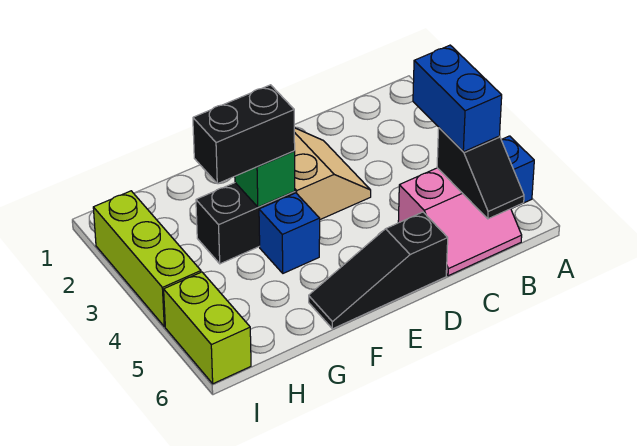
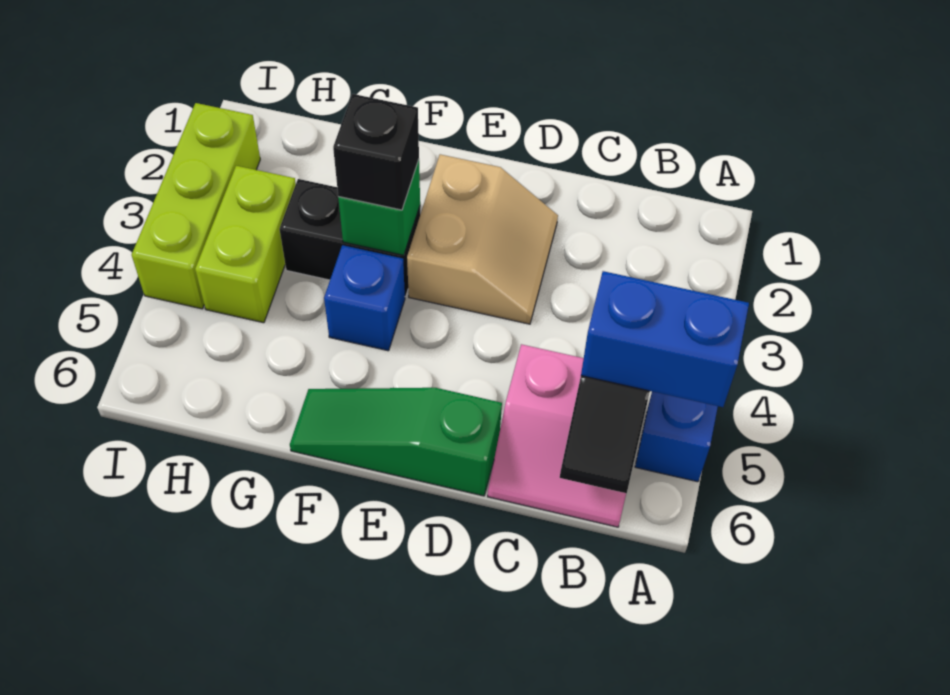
blue 1x2 brick [413,45,502,152] -> blue 1x2 brick turned to [581,271,749,407]
black 1x3 slope [309,212,448,329] -> green 1x3 slope [290,388,502,496]
black 1x2 brick [193,85,295,184] -> black 1x1 brick [333,94,419,210]
lime 1x2 brick [164,272,251,384] -> lime 1x2 brick moved to [195,166,296,323]

